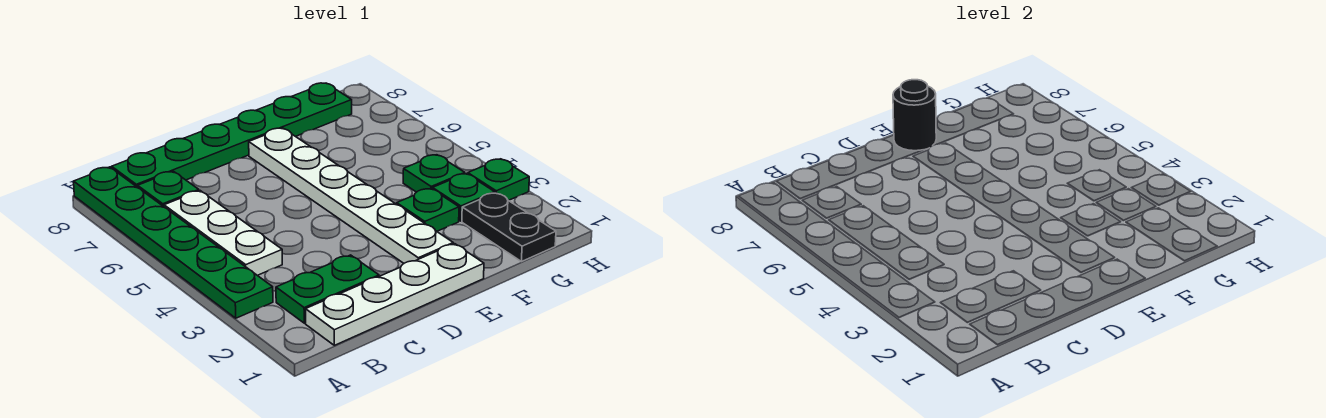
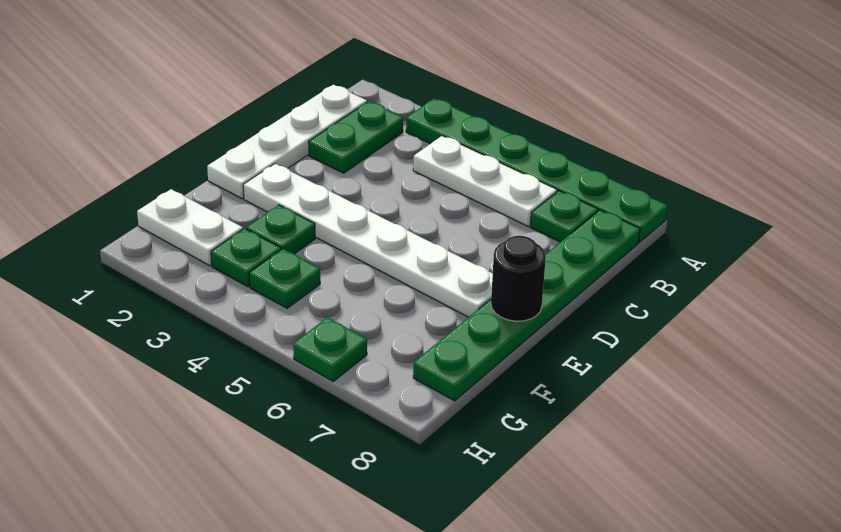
black 1x2 plate [462,193,556,262] -> white 1x2 plate [137,189,243,266]
green 1x1 plate [468,159,529,201] -> green 1x1 plate moved to [293,317,367,381]

